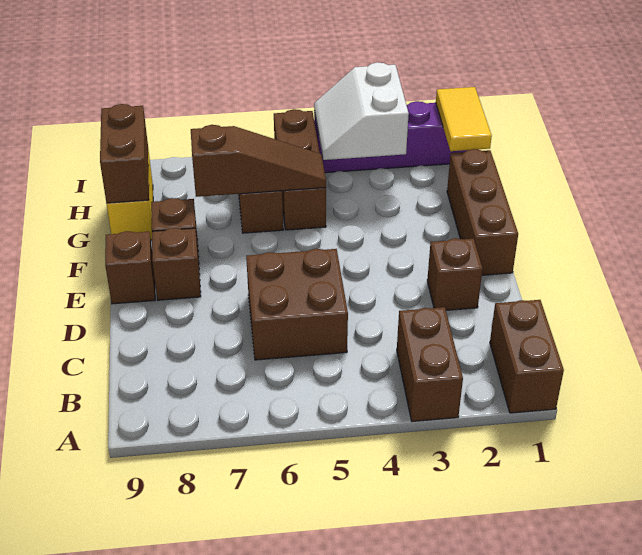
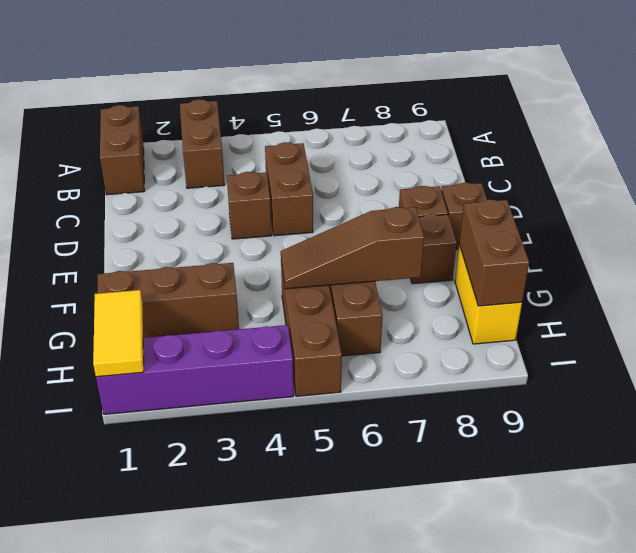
brown 2x2 brick [246,249,348,360] -> brown 1x2 brick [265,142,313,236]
brown 1x1 brick [427,238,482,310] -> brown 1x1 brick moved to [227,172,272,239]
brown 1x3 brick [447,149,518,275] -> brown 1x3 brick turned to [97,263,239,338]
white 2x2 slope [314,62,409,160] -> none

